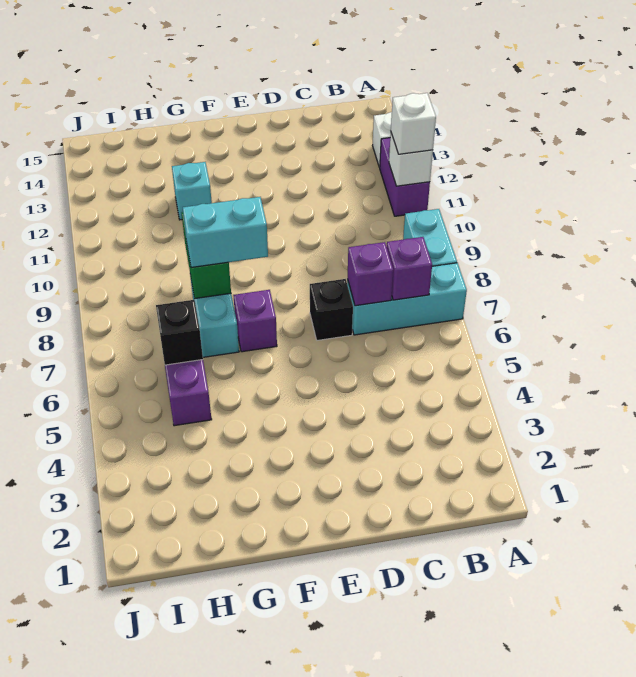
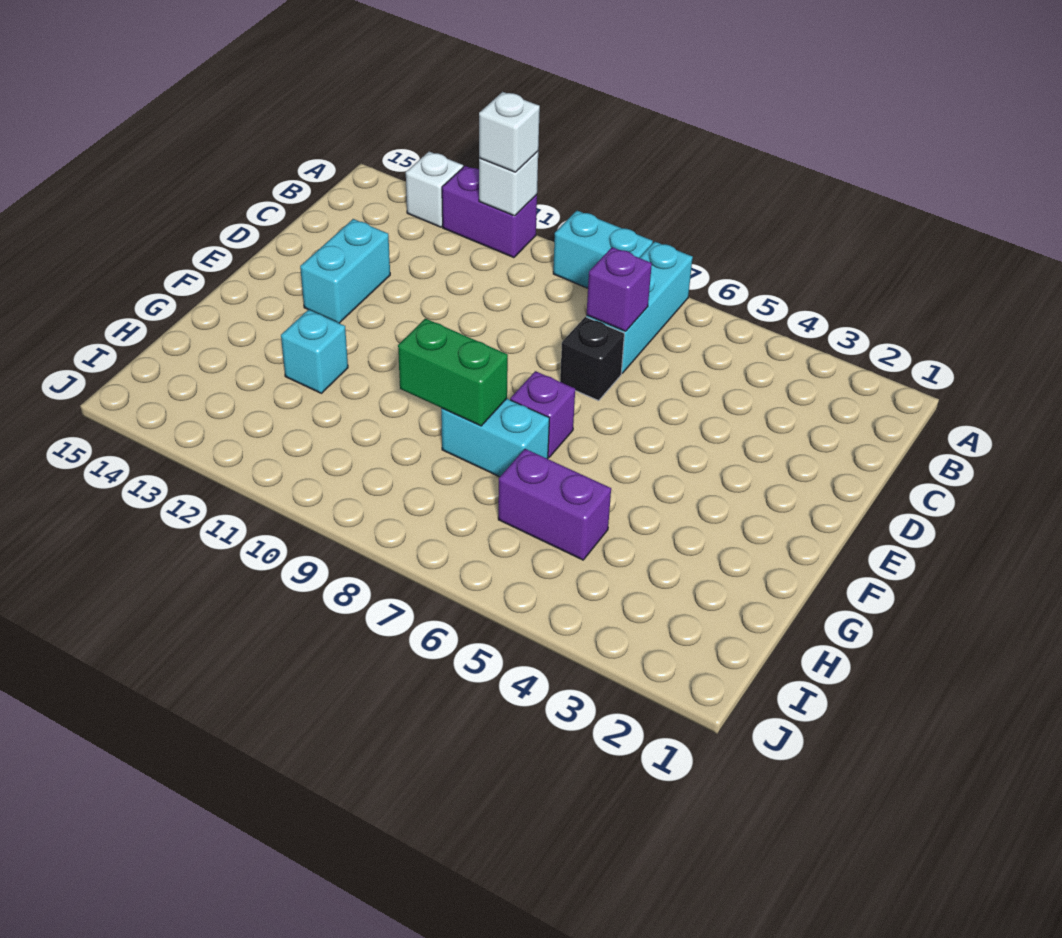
purple 1x1 brick [387,237,432,300] -> none
cyan 1x2 brick [183,197,268,268] -> cyan 1x2 brick moved to [300,219,390,323]
black 1x1 brick [156,300,203,365] -> none

